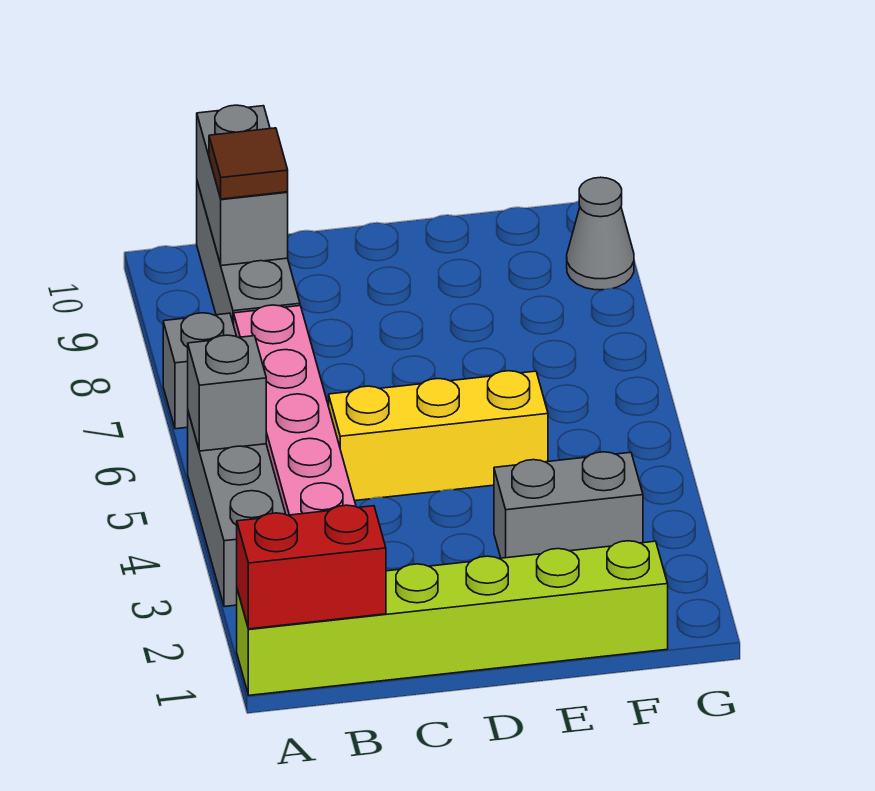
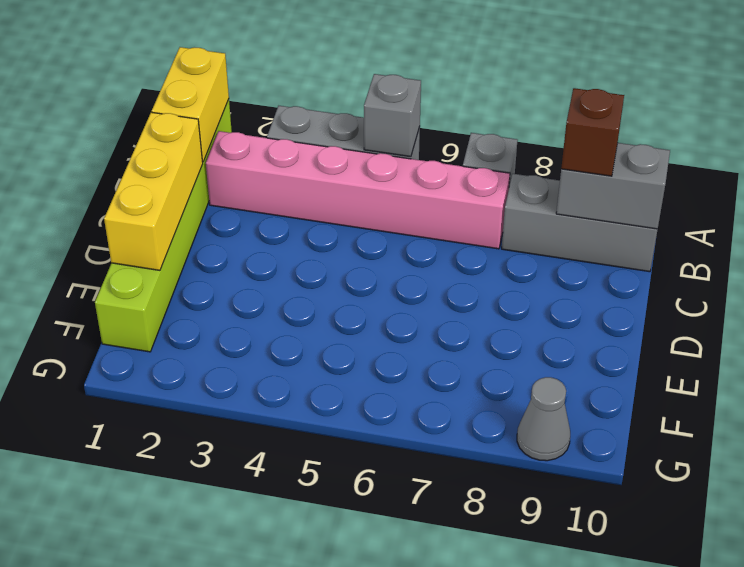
red 1x2 brick [237,505,386,629] -> yellow 1x2 brick [152,47,229,162]
brown 1x1 tile [209,128,288,199] -> brown 1x1 brick [561,88,624,176]
yellow 1x3 brick [329,371,548,501] -> yellow 1x3 brick moved to [104,112,203,270]
grey 1x2 brick [494,452,643,558] -> none

